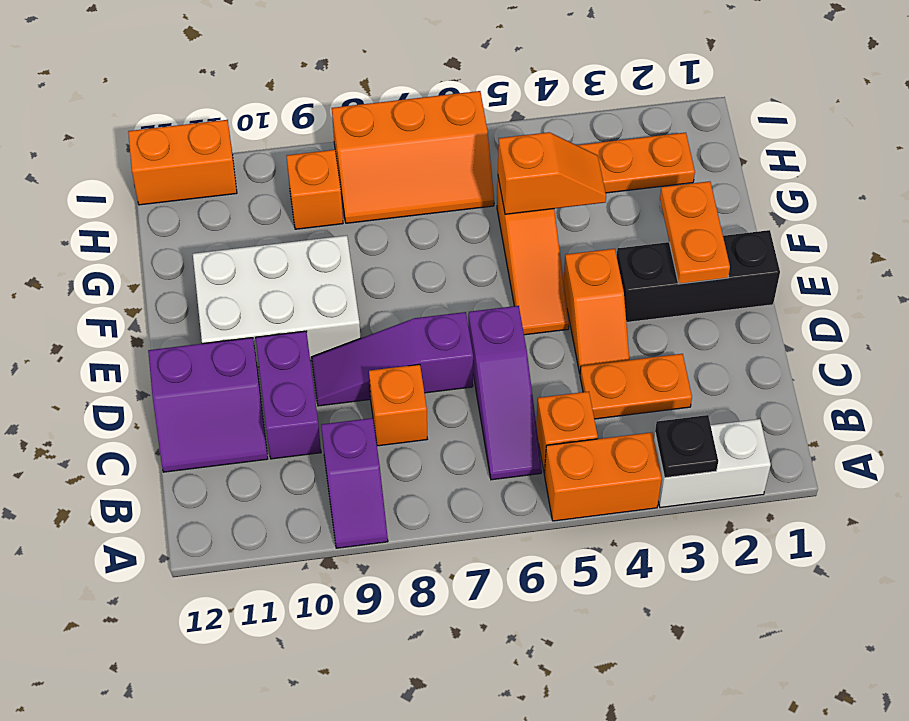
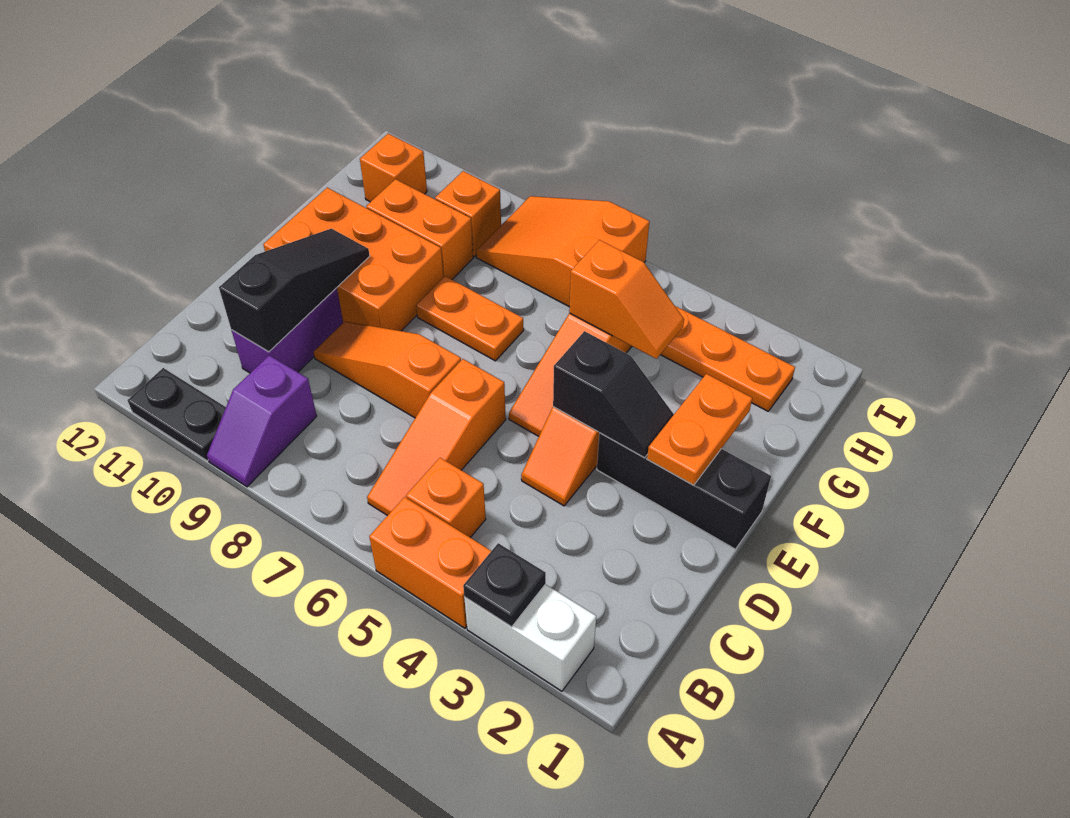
none -> black 1x2 plate [128,368,226,461]
purple 1x3 slope [468,306,542,480] -> orange 1x3 slope [367,359,506,516]
orange 1x2 plate [580,354,692,419] -> orange 1x2 plate moved to [416,276,524,361]
orange 1x1 brick [369,364,427,446] -> orange 1x1 brick moved to [360,134,427,202]
none -> black 1x3 slope [219,229,370,352]
purple 2x2 slope [148,338,268,472] -> none
purple 1x3 slope [312,312,473,406] -> orange 1x3 slope [314,321,461,418]
none -> black 1x2 slope [553,331,674,458]
white 2x3 brick [193,235,360,367] -> orange 2x3 brick [263,188,443,331]
orange 2x3 slope [332,91,494,223] -> orange 2x3 slope turned to [476,196,650,307]
orange 1x2 brick [128,120,237,205] -> orange 1x2 brick moved to [366,179,473,279]

